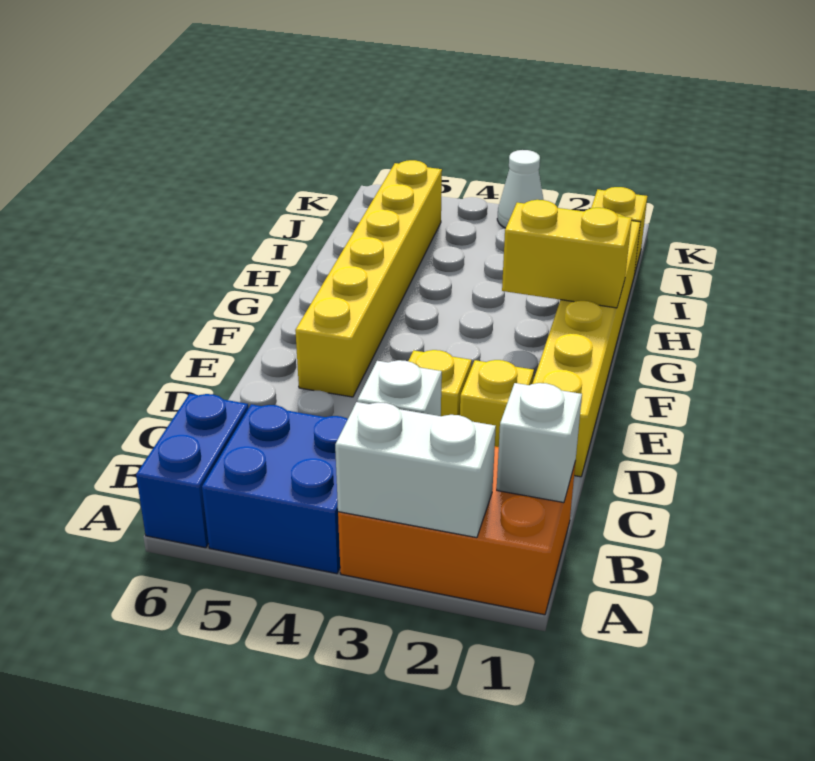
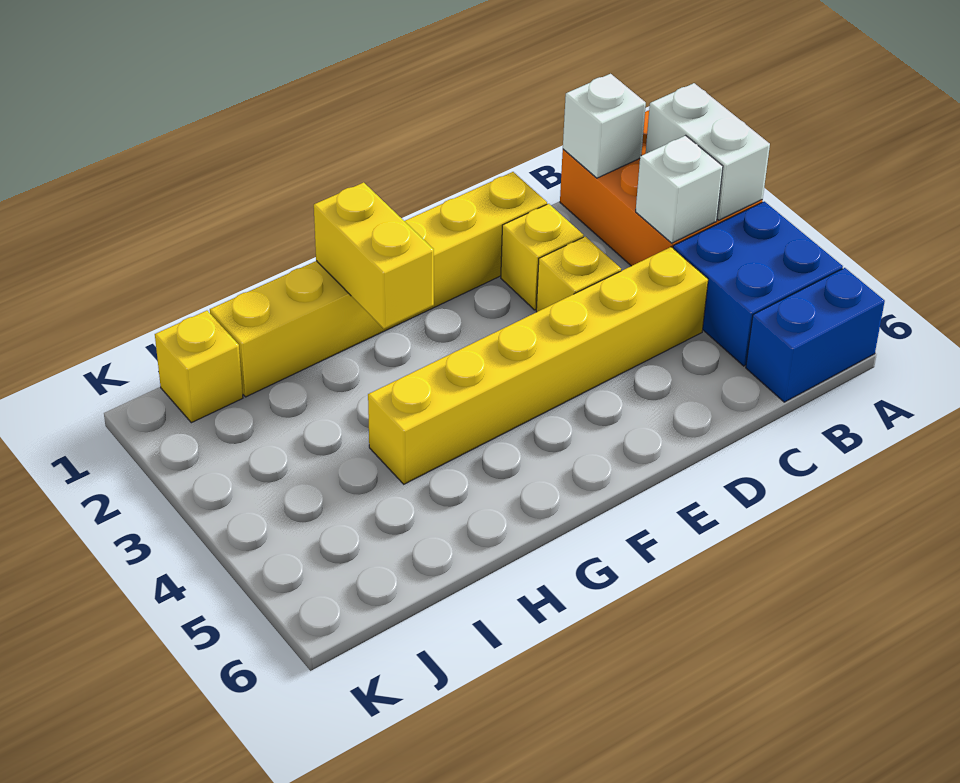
yellow 1x6 brick [295,160,442,397] -> yellow 1x6 brick moved to [368,247,708,484]
white 1x1 cone [497,150,543,228] -> none

